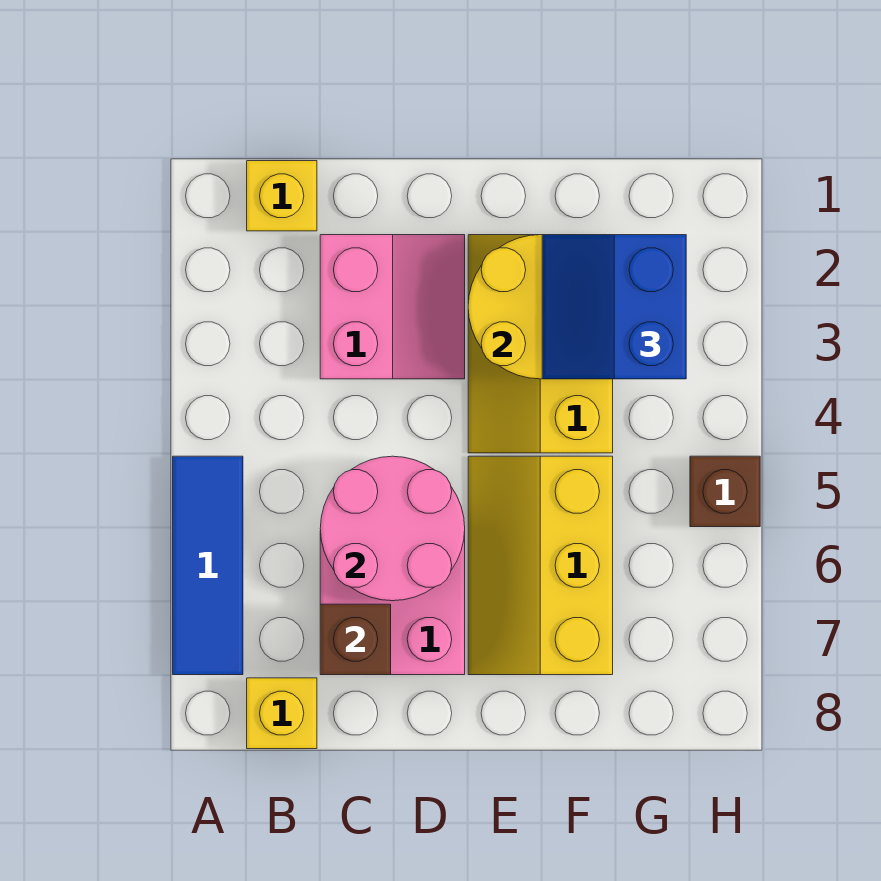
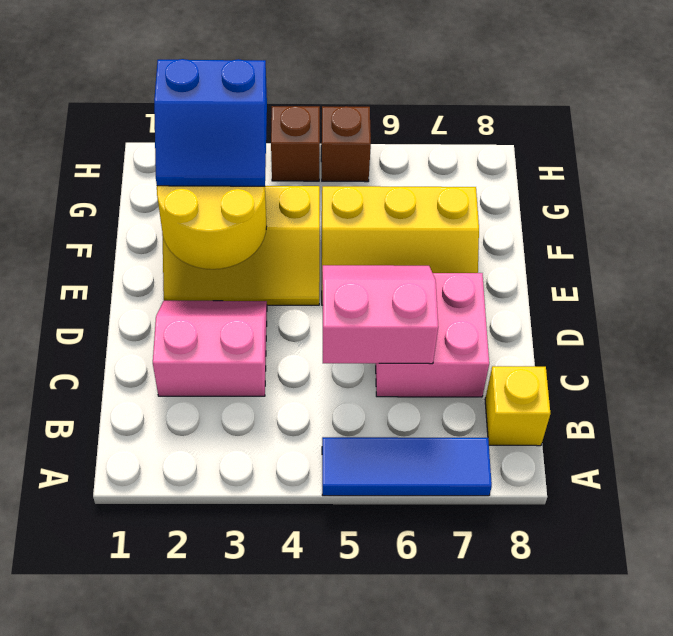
yellow 1x1 brick [247,161,317,231] -> none
pink 2x2 round brick [320,456,465,601] -> pink 2x2 slope [322,265,438,364]
brown 1x1 brick [320,604,391,675] -> brown 1x1 brick moved to [271,106,320,181]

